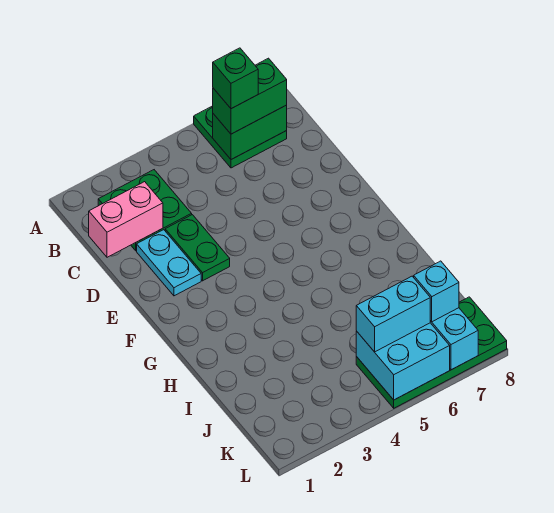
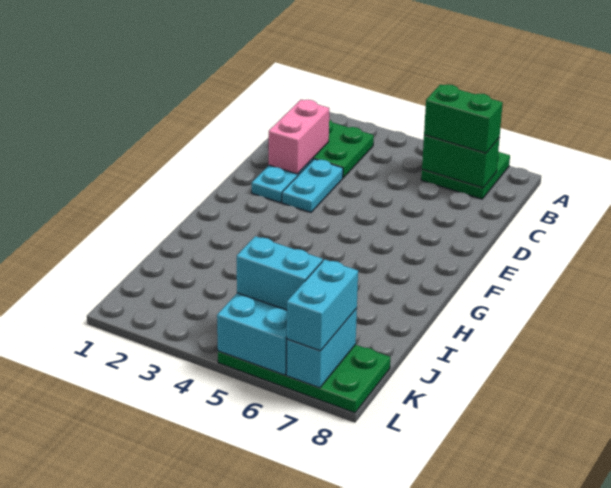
green 1x1 brick [213,48,258,109] -> none
pink 1x2 brick [89,182,163,257] -> pink 1x2 brick turned to [269,100,329,174]
green 1x2 plate [165,215,230,281] -> cyan 1x2 plate [282,159,343,212]
cyan 1x1 brick [414,261,459,322] -> cyan 1x2 brick [287,259,358,351]

